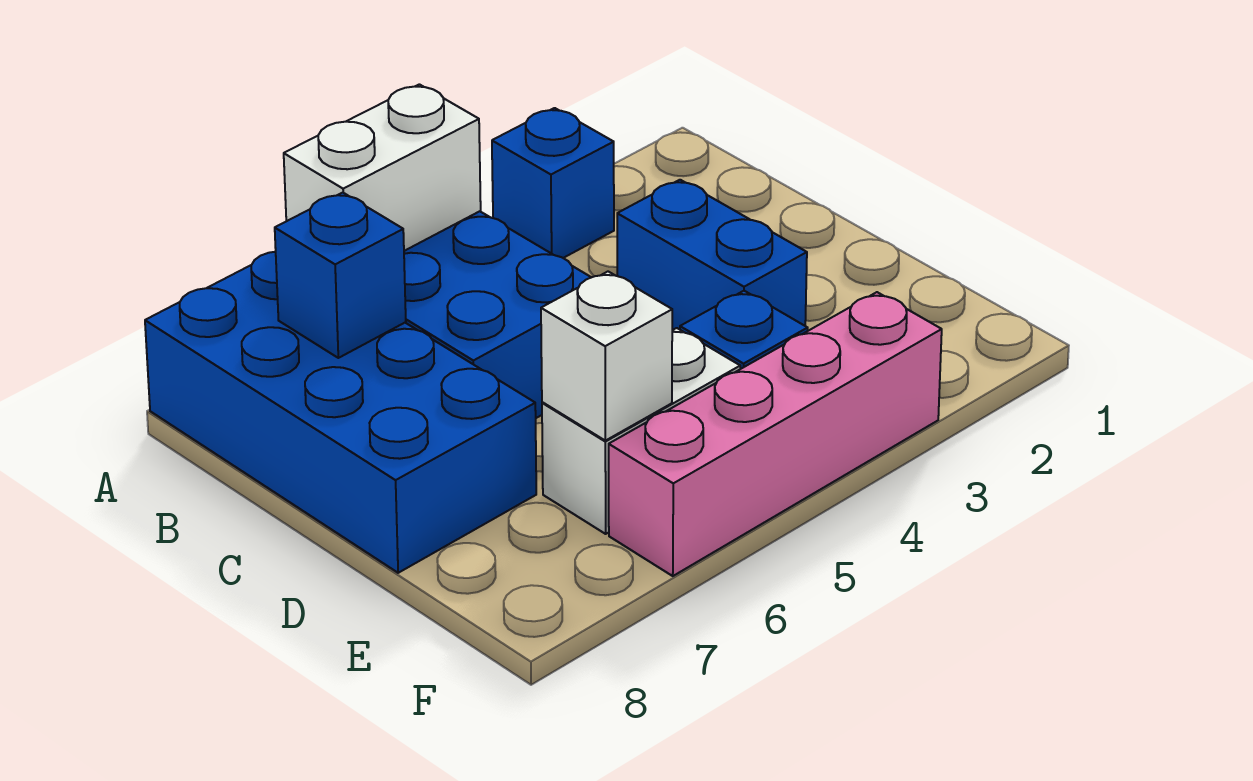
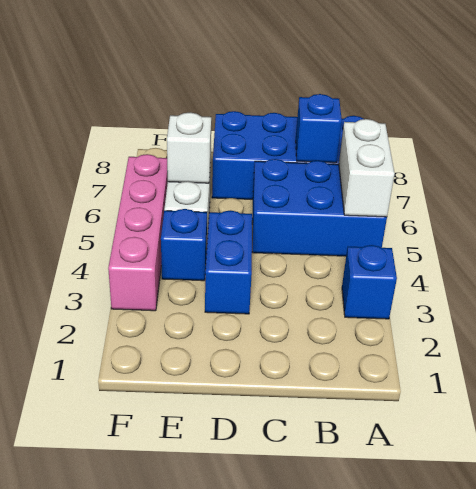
blue 1x2 brick [617,180,807,330] -> blue 1x2 brick turned to [205,210,252,314]

